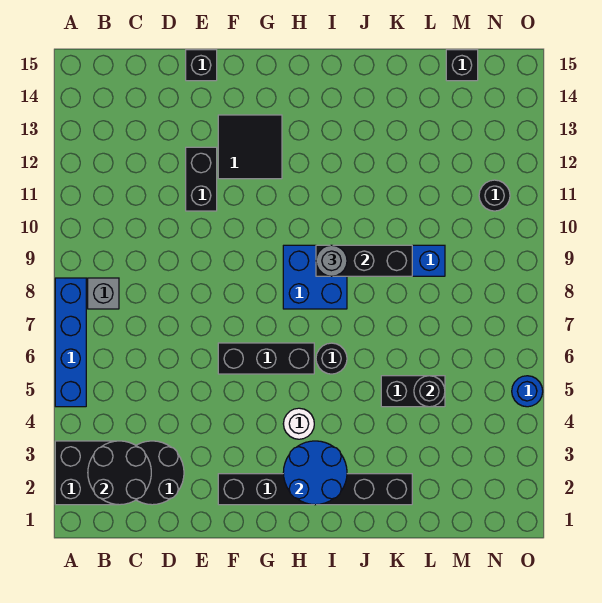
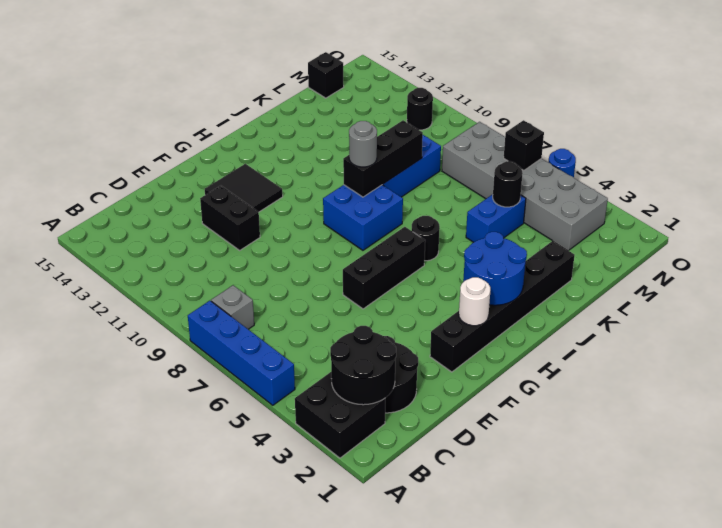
black 1x1 brick [186,50,217,81] -> black 1x1 brick moved to [504,120,544,170]
white 1x1 round brick [283,408,314,439] -> white 1x1 round brick moved to [459,277,490,326]
black 1x2 brick [381,376,445,407] -> blue 1x2 brick [466,194,526,242]
none -> grey 2x6 brick [442,122,608,251]

